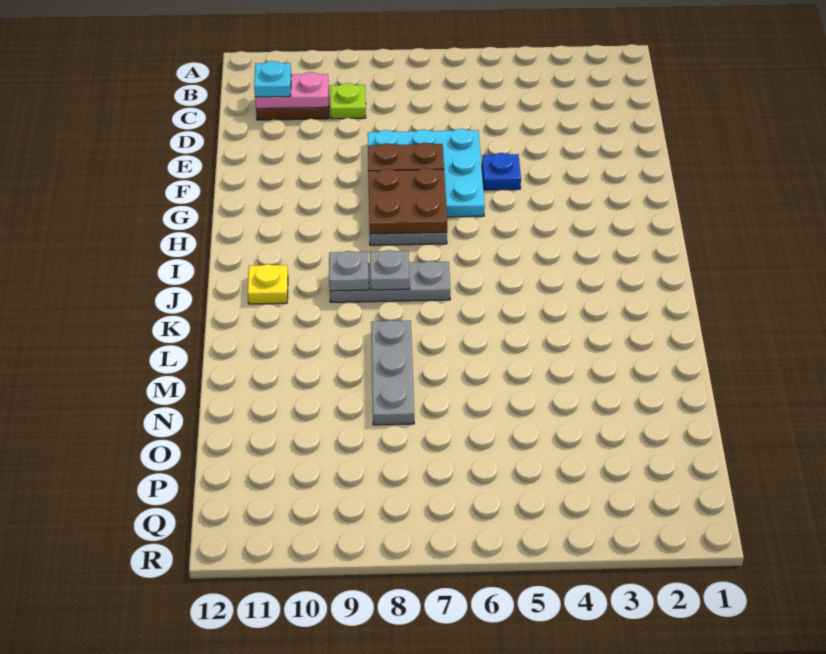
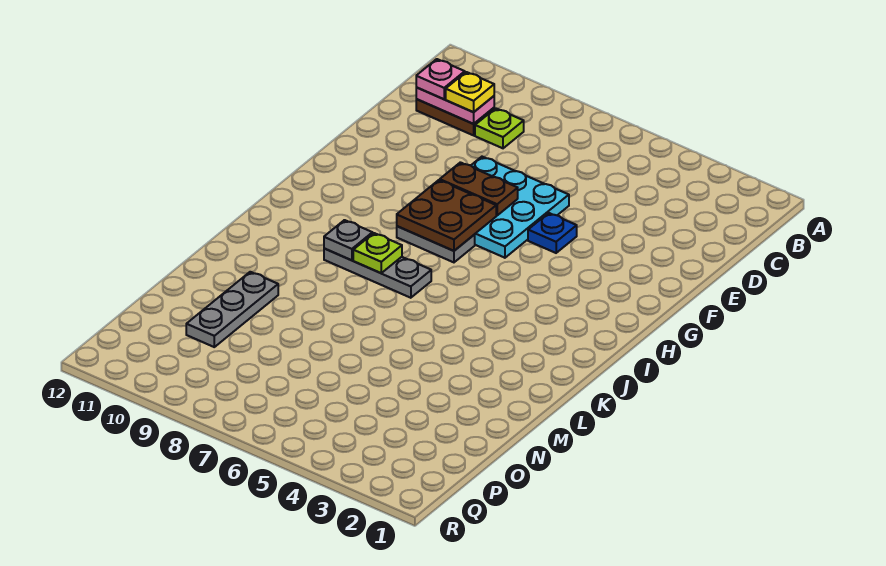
cyan 1x1 plate [254,61,291,97] -> pink 1x1 plate [416,59,465,99]
grey 1x1 plate [370,250,410,290] -> lime 1x1 plate [353,233,402,273]
yellow 1x1 plate [248,264,288,304] -> yellow 1x1 plate moved to [446,72,494,112]
grey 1x3 plate [371,320,414,425] -> grey 1x3 plate moved to [186,272,278,347]

